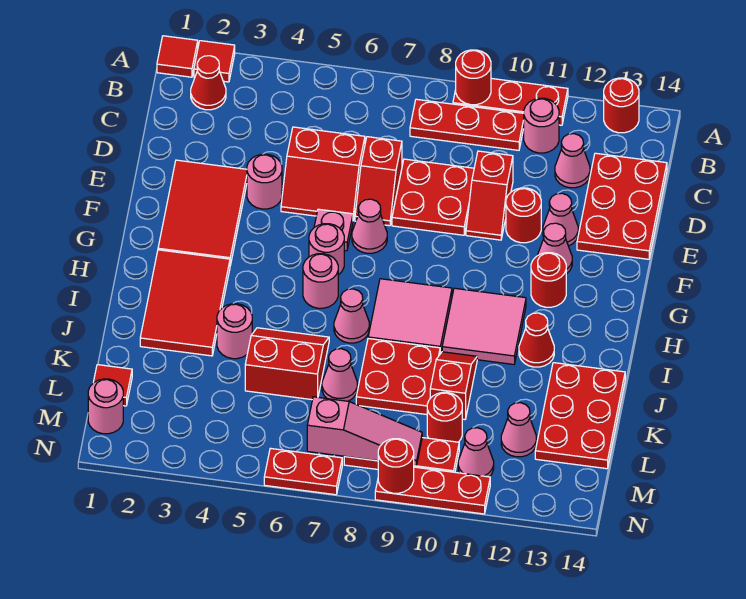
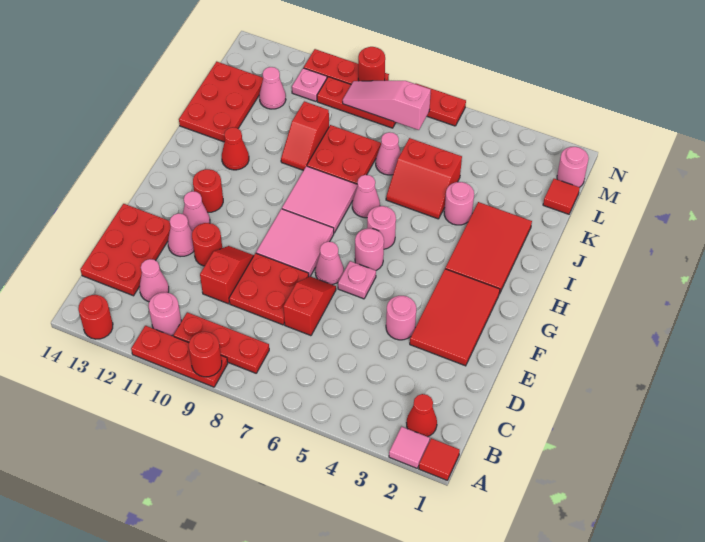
red 1x1 tile [194,41,235,82] -> pink 1x1 tile [389,427,430,468]
red 2x2 slope [281,127,365,220] -> none
pink 2x2 tile [442,288,526,364] -> pink 2x2 tile moved to [256,209,334,276]
red 1x1 round brick [427,392,462,442] -> none
pink 1x1 cone [458,428,494,477] -> pink 1x1 plate [292,68,327,101]

